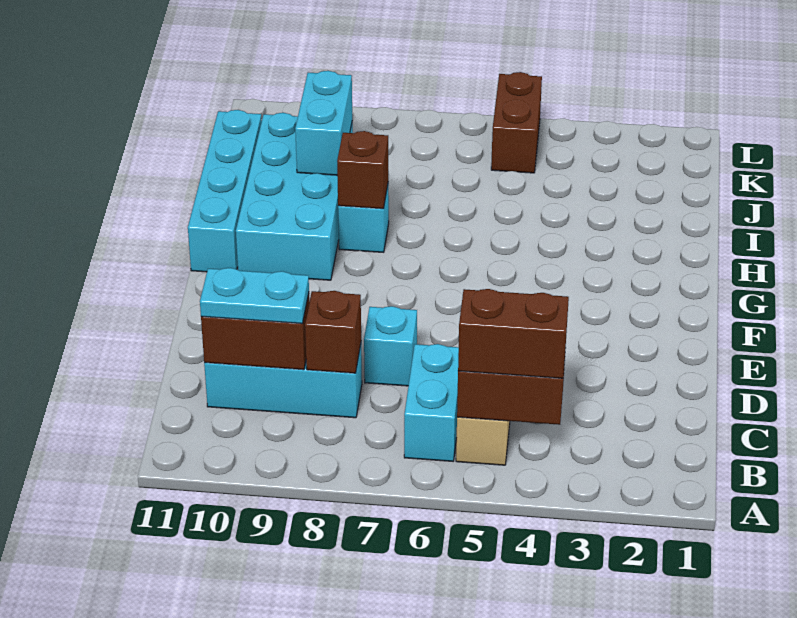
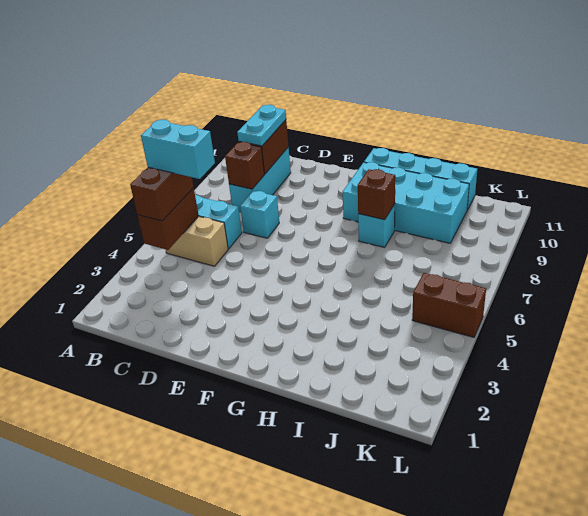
cyan 1x2 brick [295,71,352,175] -> cyan 1x2 brick moved to [141,120,215,179]

